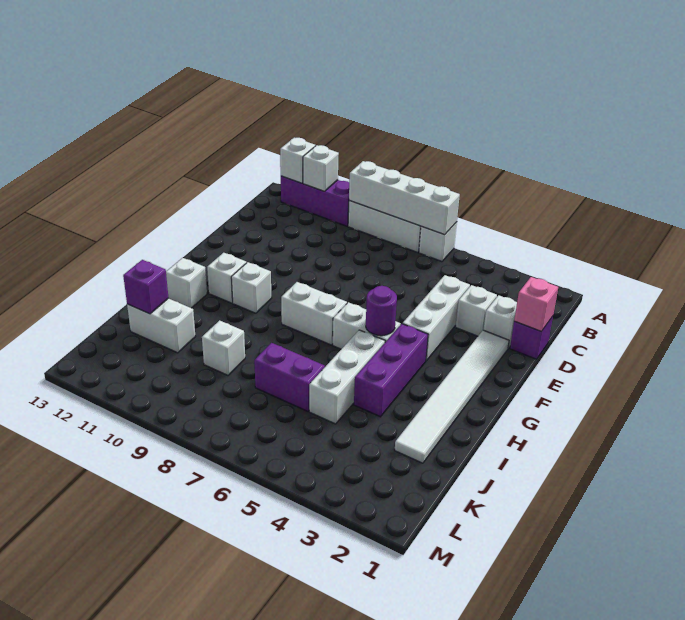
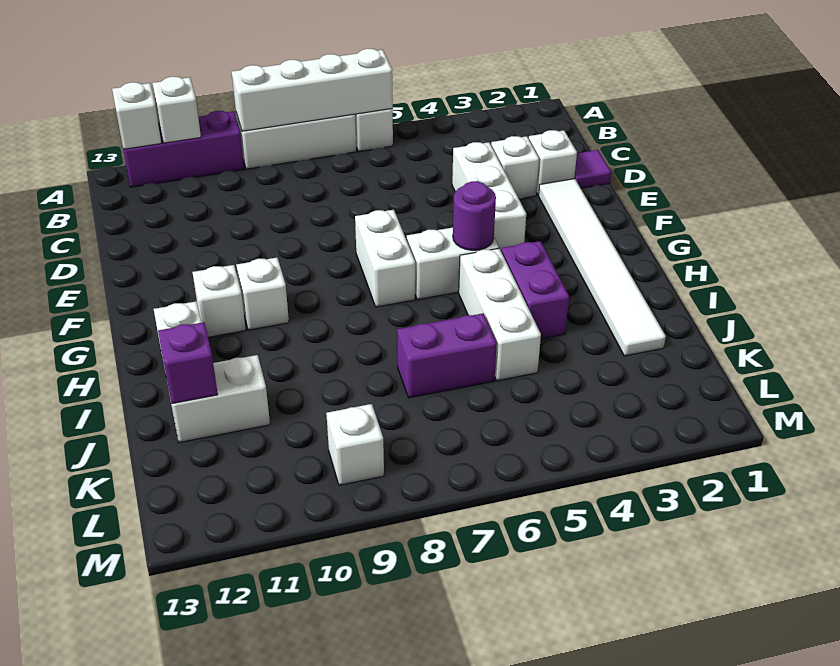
purple 1x1 brick [510,316,553,359] -> purple 1x1 tile [574,150,611,188]
pink 1x1 brick [514,277,558,332] -> none
purple 1x3 brick [354,324,428,417] -> purple 1x2 brick [501,241,569,339]
white 1x2 brick [281,282,347,345] -> white 1x2 brick turned to [355,210,415,307]
white 1x1 brick [202,320,245,375] -> white 1x1 brick moved to [326,404,384,485]

